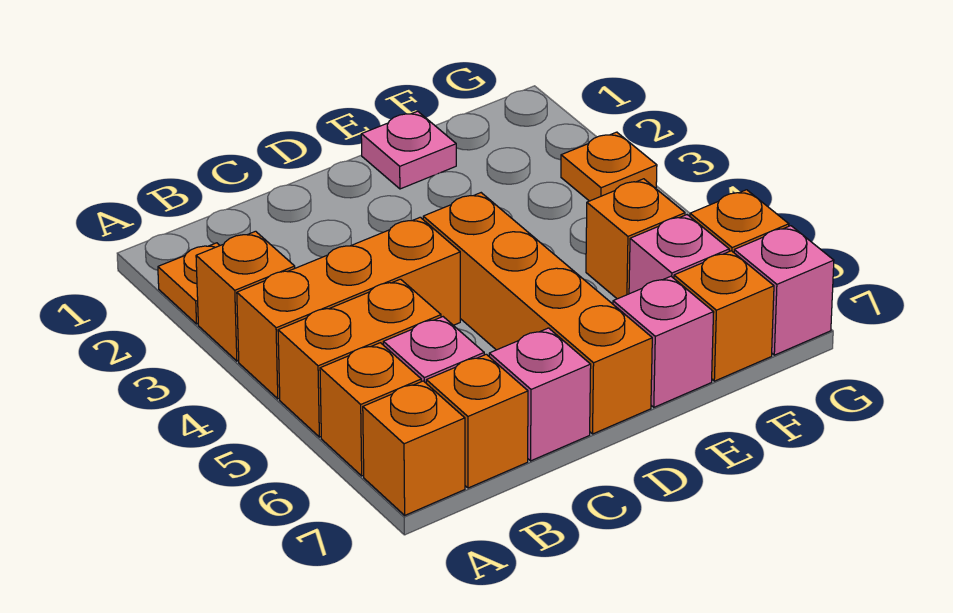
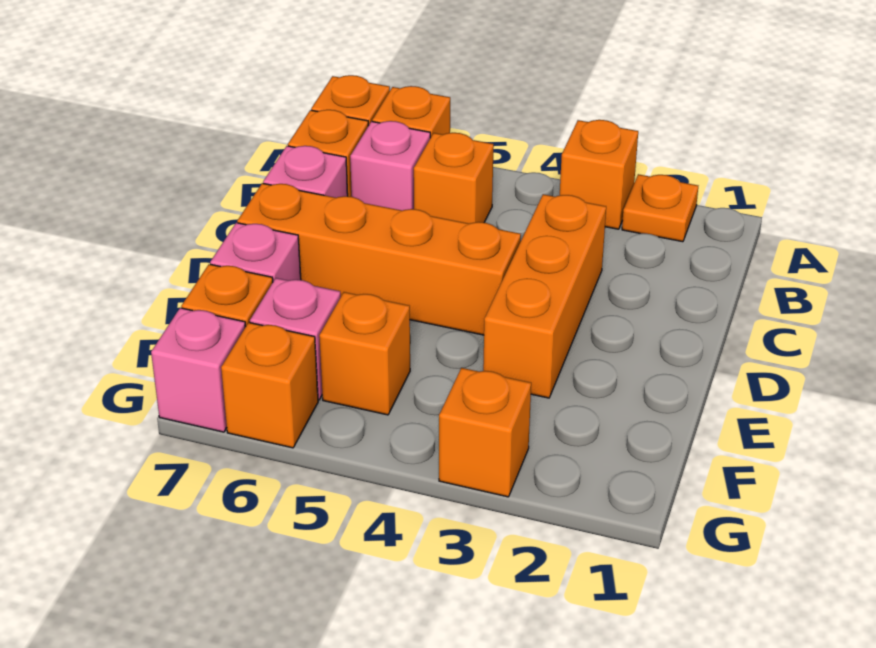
orange 1x3 brick [237,217,460,399] -> orange 1x3 brick moved to [483,194,606,398]
orange 1x2 brick [278,279,441,437] -> orange 1x1 brick [414,133,494,224]
pink 1x1 plate [361,111,456,189] -> none
orange 1x1 plate [561,132,657,201] -> orange 1x1 brick [439,368,531,497]

